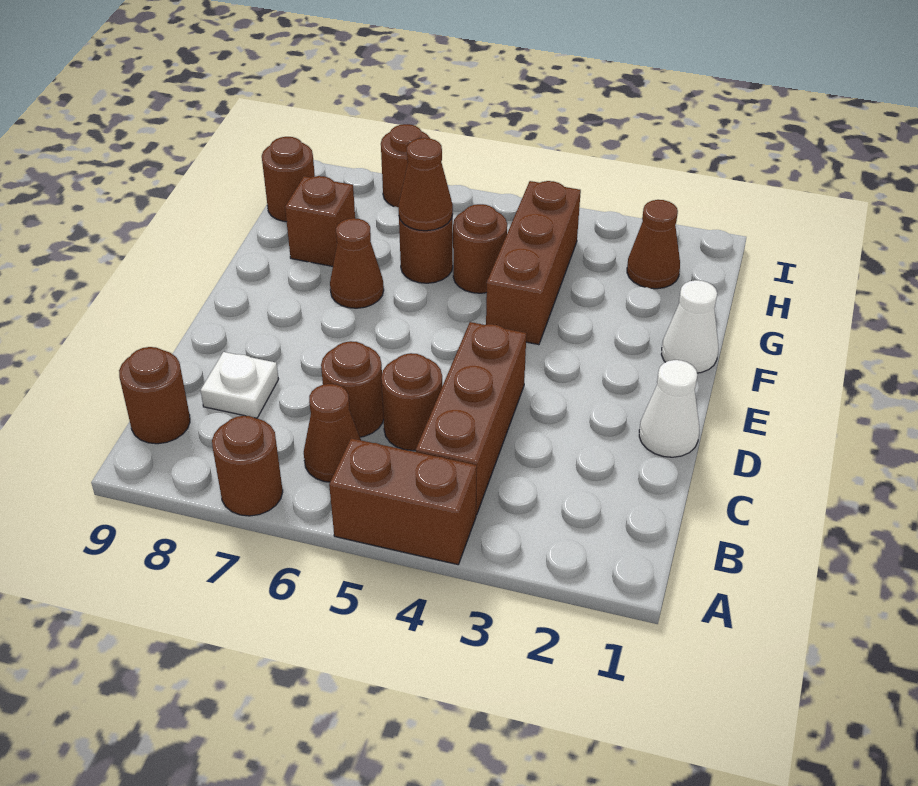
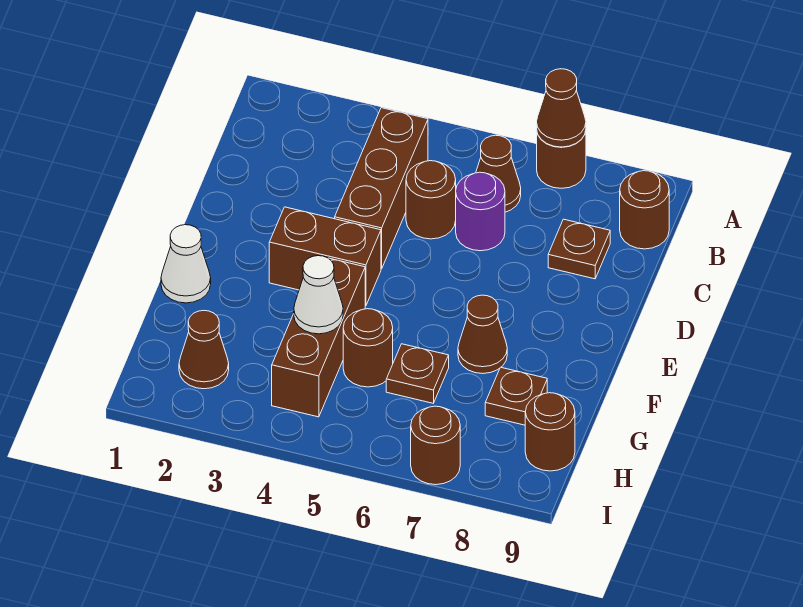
brown 1x2 brick [329,438,477,565] -> brown 1x2 brick moved to [269,207,381,306]
brown 1x1 round brick [321,341,384,437] -> purple 1x1 round brick [456,172,505,251]
white 1x1 plate [200,352,278,418] -> brown 1x1 plate [548,219,610,279]
white 1x1 cone [639,360,699,457] -> white 1x1 cone moved to [294,256,343,334]
brown 1x1 round brick [399,215,453,283] -> brown 1x1 plate [386,344,449,403]
brown 1x1 cone [398,138,453,231] -> brown 1x1 cone moved to [537,69,586,147]
brown 1x1 brick [285,176,355,266] -> brown 1x1 plate [485,367,547,425]

